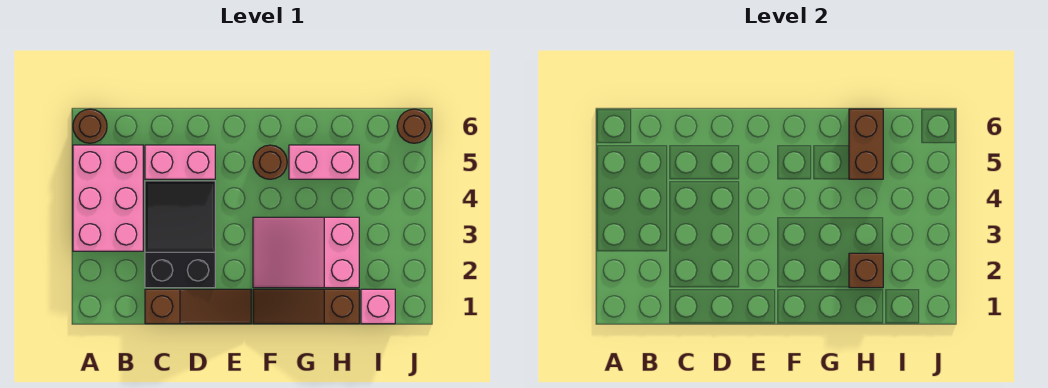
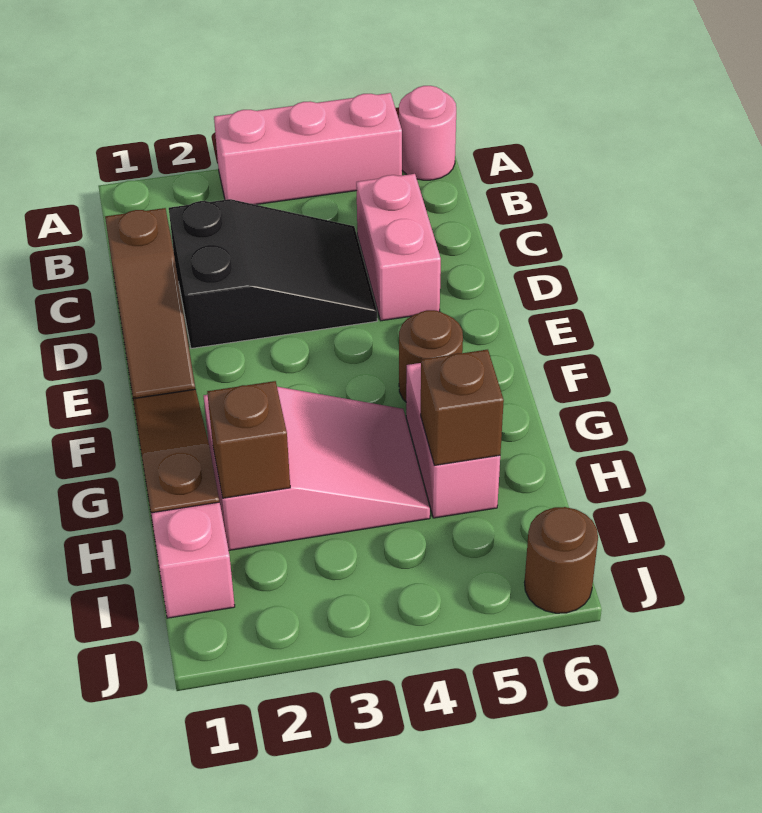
pink 2x3 brick [73,145,143,251] -> pink 1x3 brick [214,93,402,205]
brown 1x1 round brick [73,109,107,143] -> pink 1x1 round brick [399,86,456,180]
pink 2x3 slope [253,217,359,288] -> pink 2x3 slope turned to [204,387,430,550]
brown 1x2 brick [849,109,883,179] -> brown 1x1 brick [421,350,504,465]

